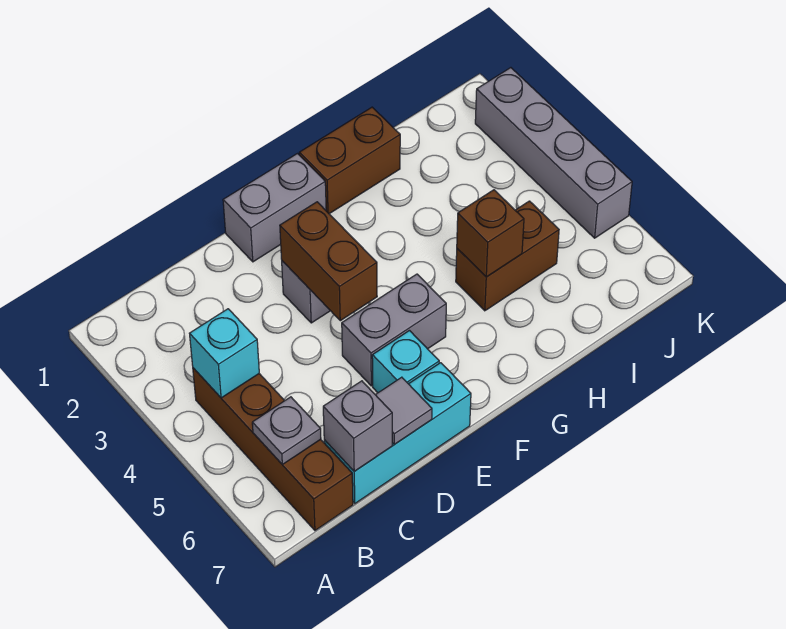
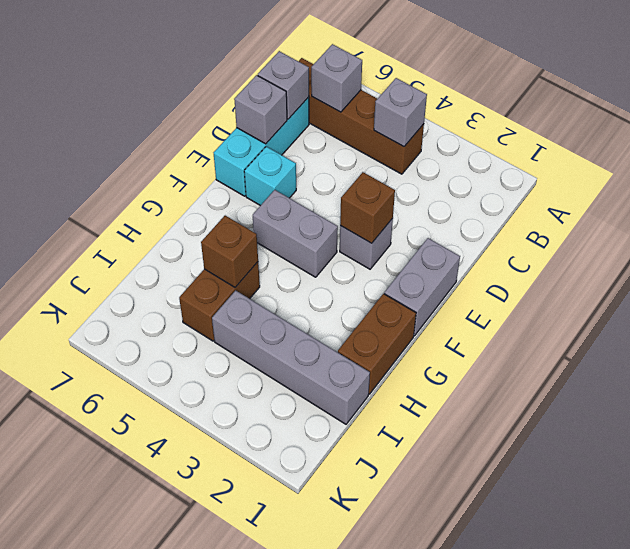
cyan 1x1 brick [190,309,259,398] -> grey 1x1 brick [374,78,427,147]
grey 1x1 plate [252,397,321,464] -> grey 1x1 brick [311,44,362,112]
grey 1x1 tile [376,377,432,445] -> grey 1x1 brick [234,75,287,144]
brown 1x2 brick [280,202,377,321] -> brown 1x1 brick [340,172,395,243]
grey 1x2 brick [342,274,446,386] -> grey 1x2 brick turned to [253,190,338,277]
grey 1x4 brick [475,68,632,238] -> grey 1x4 brick moved to [212,290,370,424]

